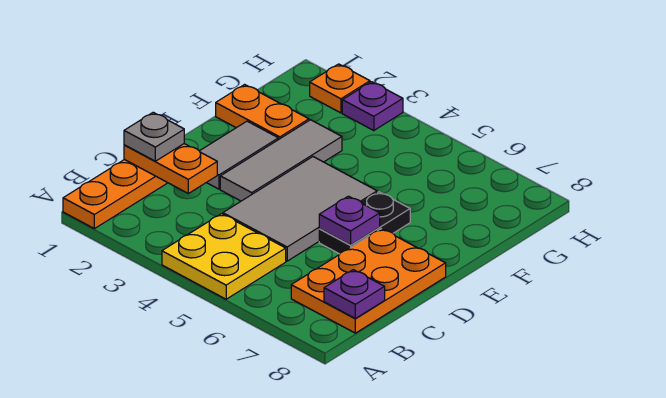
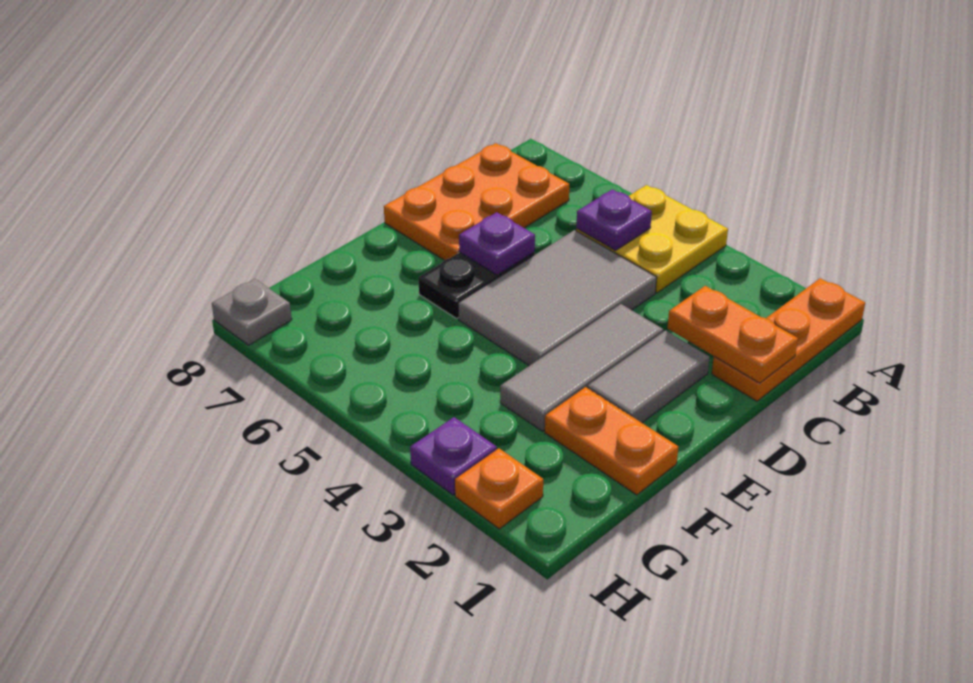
purple 1x1 plate [324,270,385,318] -> purple 1x1 plate moved to [576,189,652,250]
grey 1x1 plate [124,112,184,161] -> grey 1x1 plate moved to [212,279,292,345]

